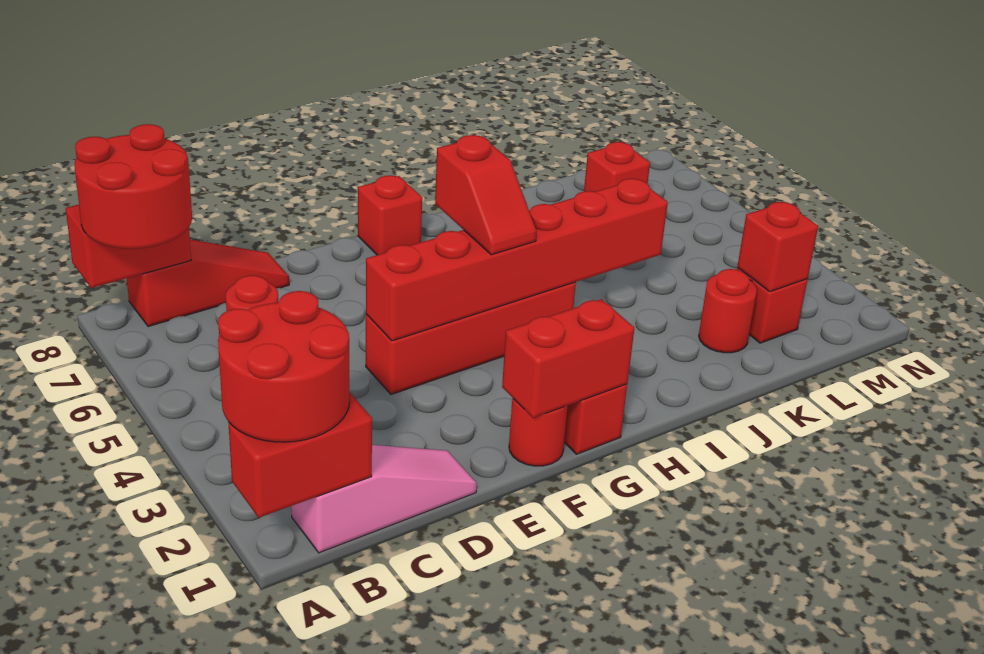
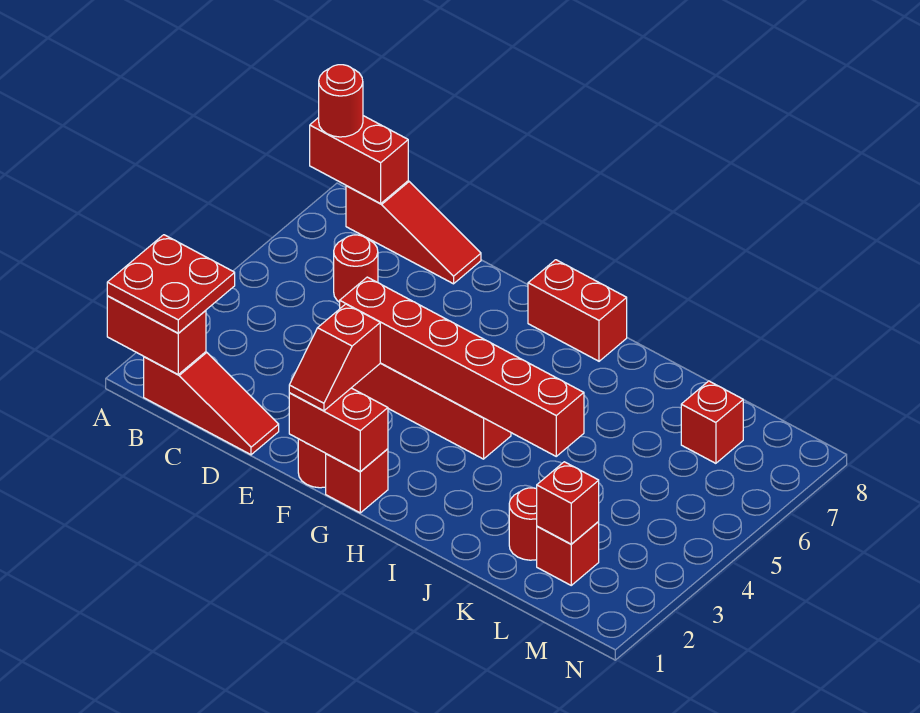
red 2x2 round brick [218,291,349,442] -> red 2x2 plate [107,235,235,333]
red 2x2 round brick [75,124,192,249] -> red 1x1 round brick [319,65,363,137]
pink 1x3 slope [291,445,477,553] -> red 1x3 slope [144,352,279,455]
red 1x2 slope [435,135,537,255] -> red 1x2 slope moved to [289,304,380,411]
red 1x1 brick [358,175,422,255] -> red 1x2 brick [528,260,627,361]

